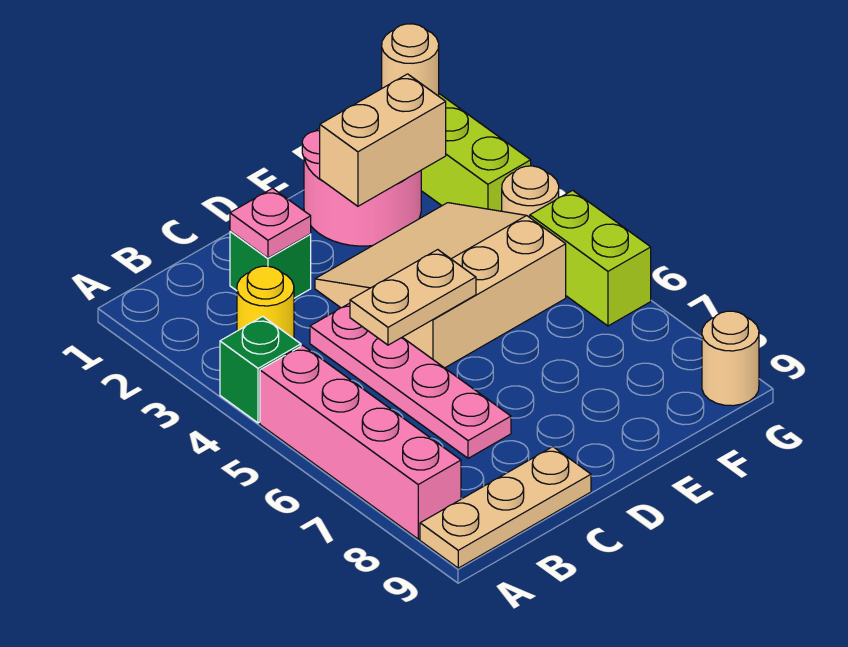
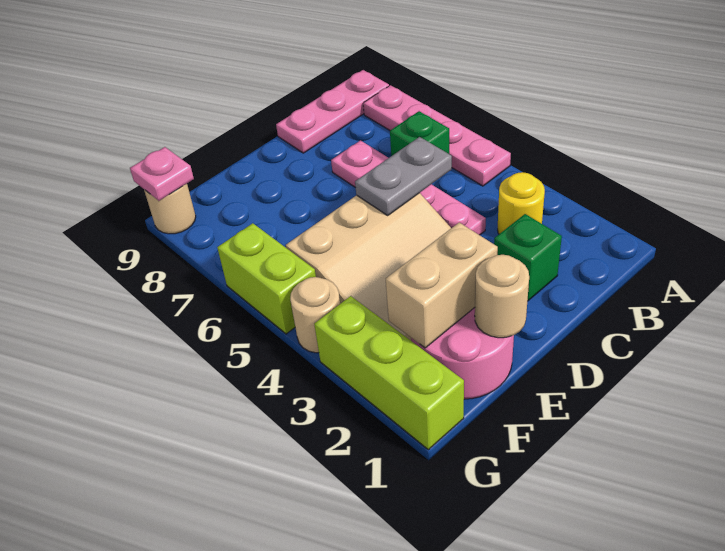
green 1x1 brick [220,316,301,423] -> green 1x1 brick moved to [390,111,449,156]
pink 1x4 brick [260,346,461,539] -> pink 1x4 plate [363,85,511,186]
tan 1x3 plate [420,447,591,568] -> pink 1x3 plate [276,70,389,153]
pink 1x1 plate [230,188,311,258] -> pink 1x1 plate moved to [130,147,194,201]
tan 1x2 plate [350,250,476,345] -> grey 1x2 plate [355,137,452,215]
tan 1x1 round brick [382,24,439,96] -> tan 1x1 round brick moved to [475,255,529,338]

